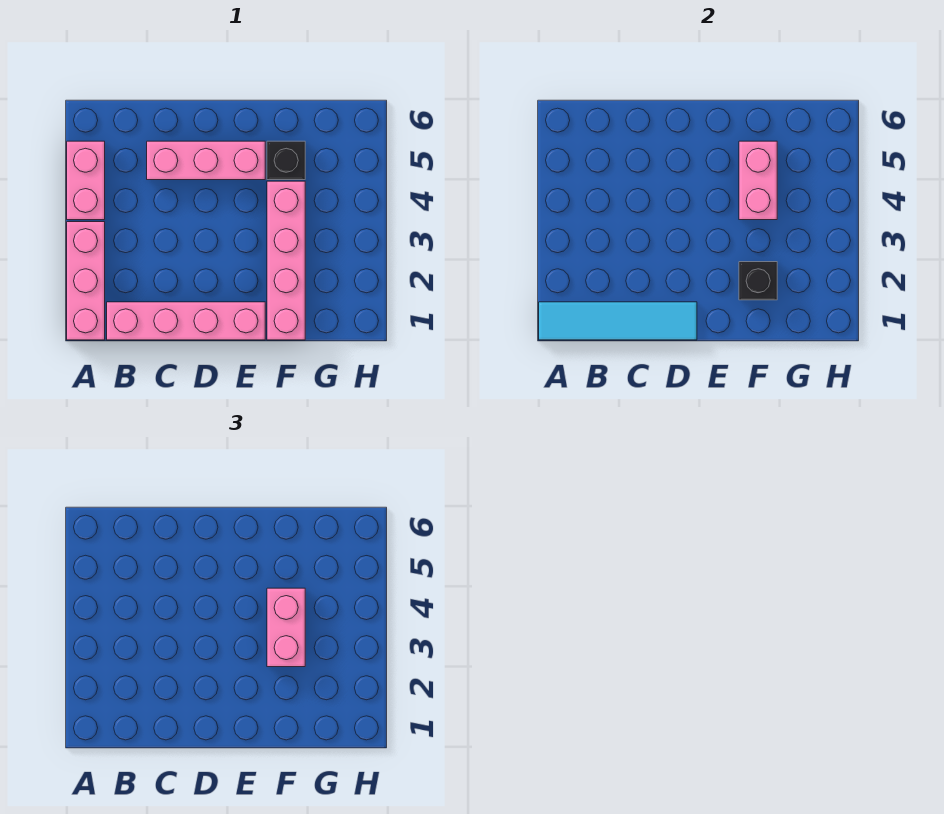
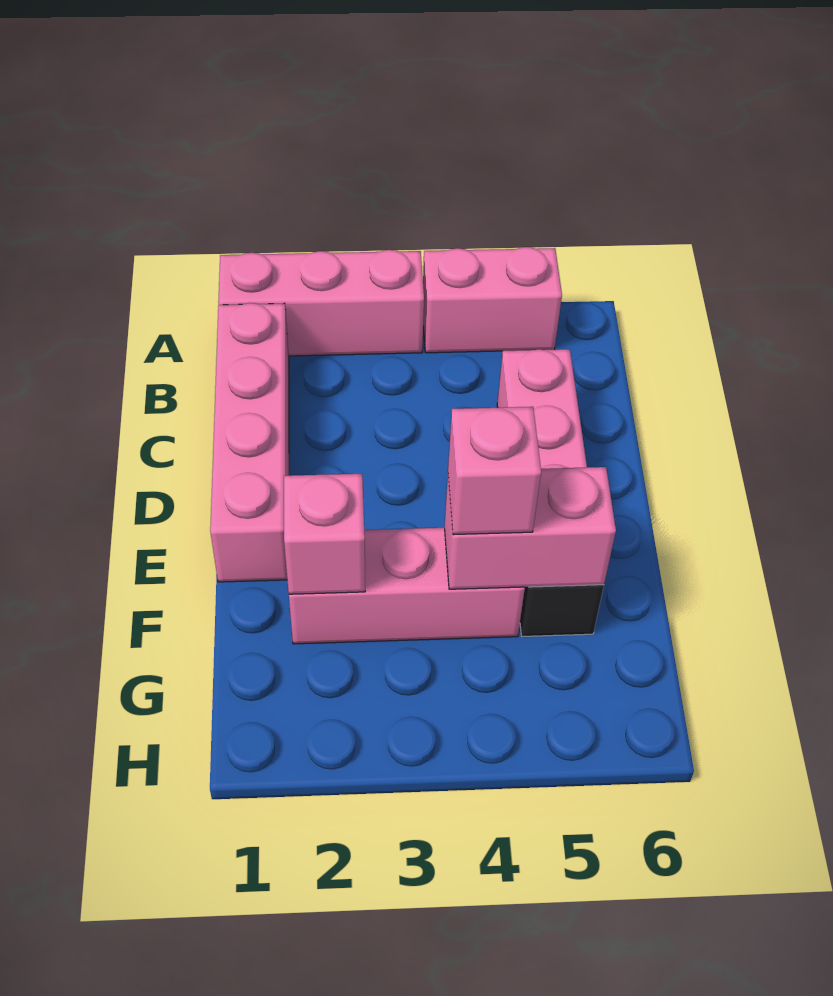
cyan 1x4 tile [539,302,697,340] -> none
pink 1x4 brick [267,181,305,340] -> pink 1x3 brick [289,528,525,644]
black 1x1 brick [739,262,777,300] -> pink 1x1 brick [284,474,365,594]
pink 1x2 brick [267,588,305,667] -> pink 1x1 brick [448,407,541,535]

